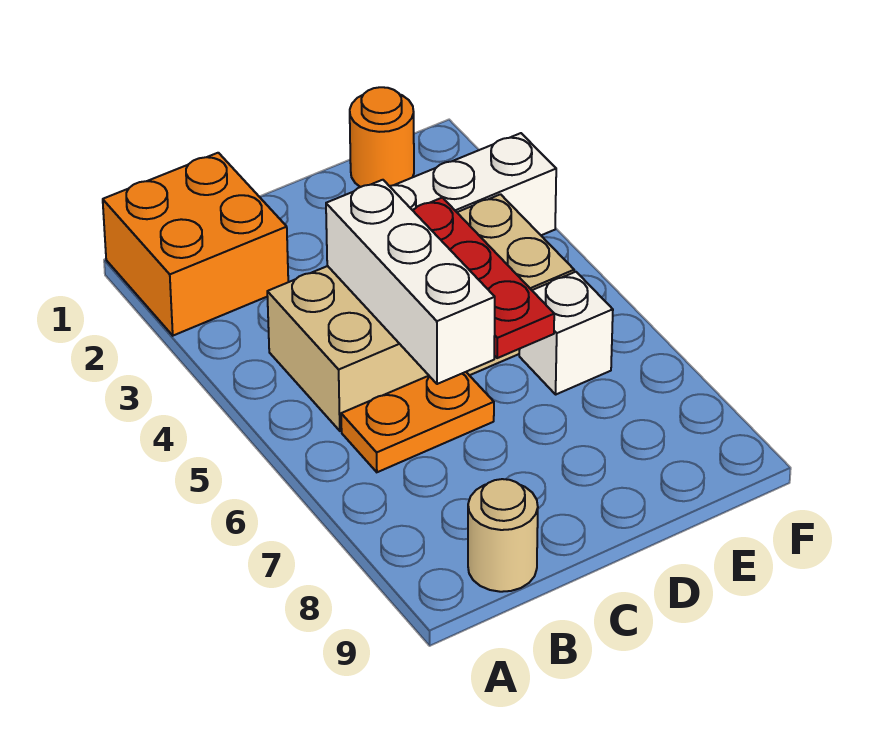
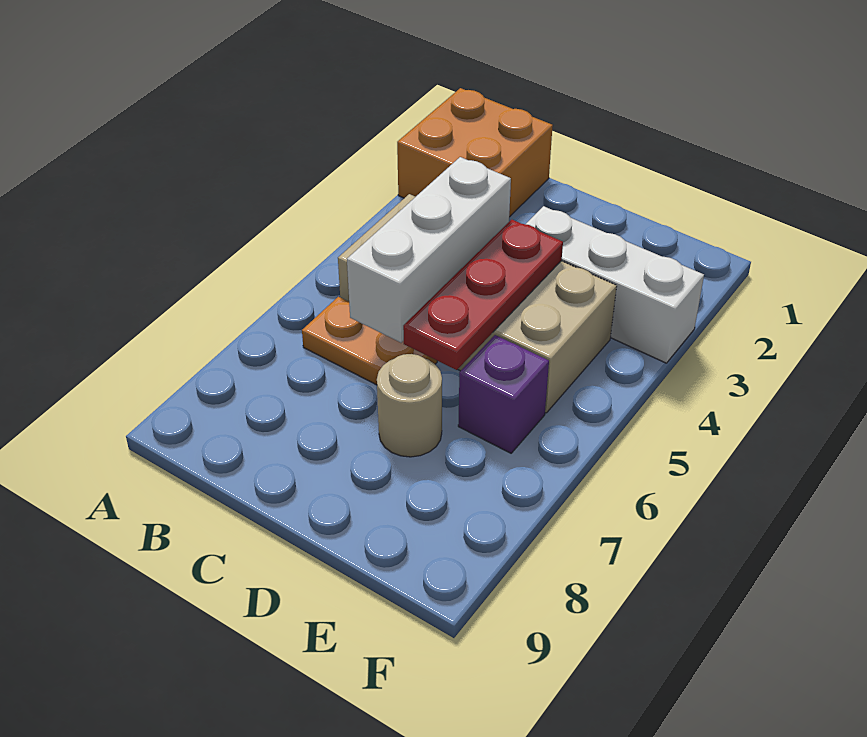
tan 1x1 round brick [468,479,538,592] -> tan 1x1 round brick moved to [377,354,442,457]
orange 1x1 round brick [350,87,414,187] -> none
white 1x1 brick [519,272,613,394] -> purple 1x1 brick [458,335,549,453]

